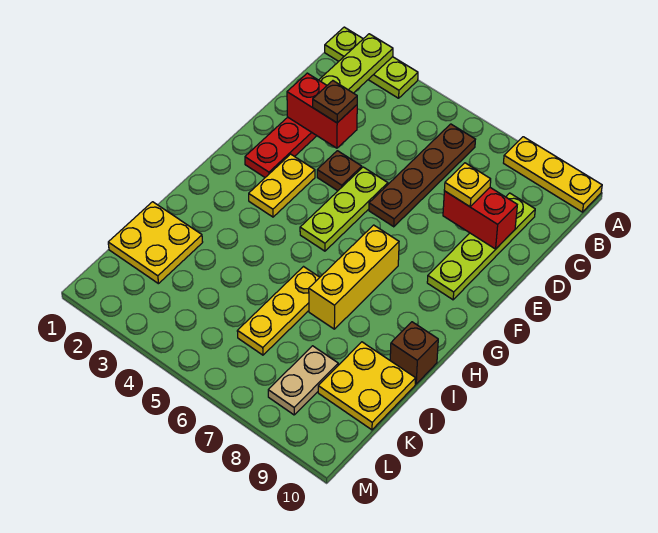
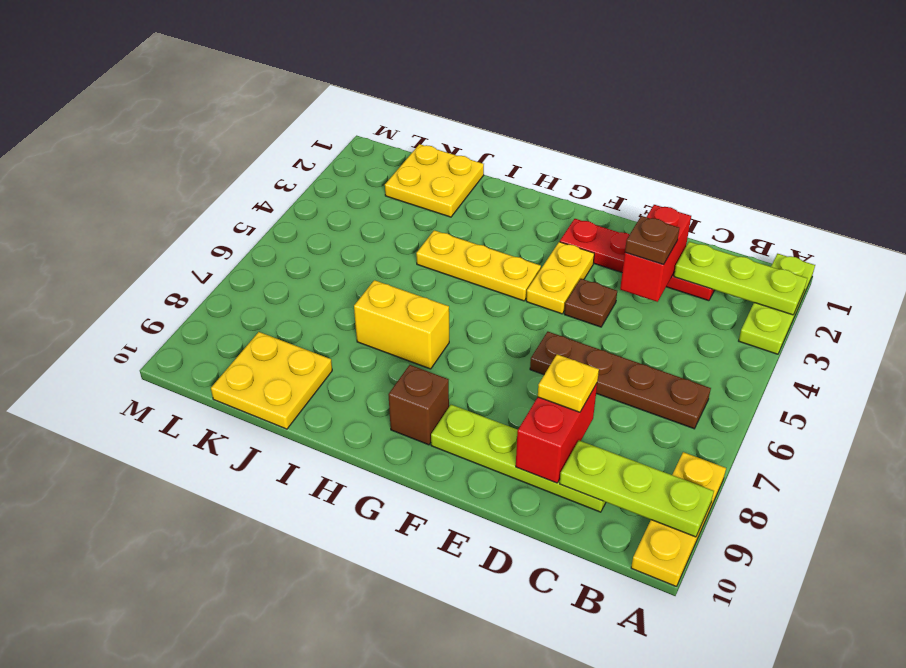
lime 1x3 plate [300,167,388,251] -> lime 1x3 plate moved to [560,440,714,537]
yellow 1x2 plate [249,154,315,217] -> yellow 1x2 plate turned to [526,242,594,314]
yellow 1x3 brick [309,225,399,329] -> yellow 1x2 brick [354,280,449,369]
yellow 1x3 plate [237,267,320,355] -> yellow 1x3 plate moved to [416,230,541,301]
brown 1x1 brick [390,322,438,384] -> brown 1x1 brick moved to [388,365,449,445]
tan 1x2 plate [268,346,338,415] -> none

